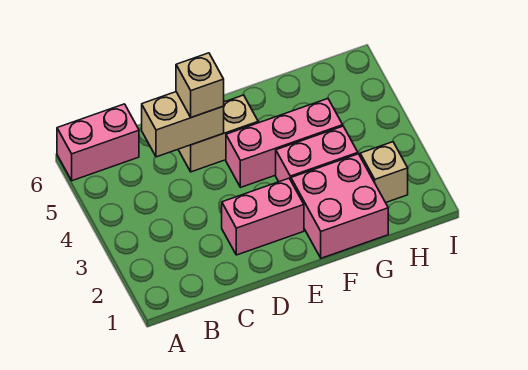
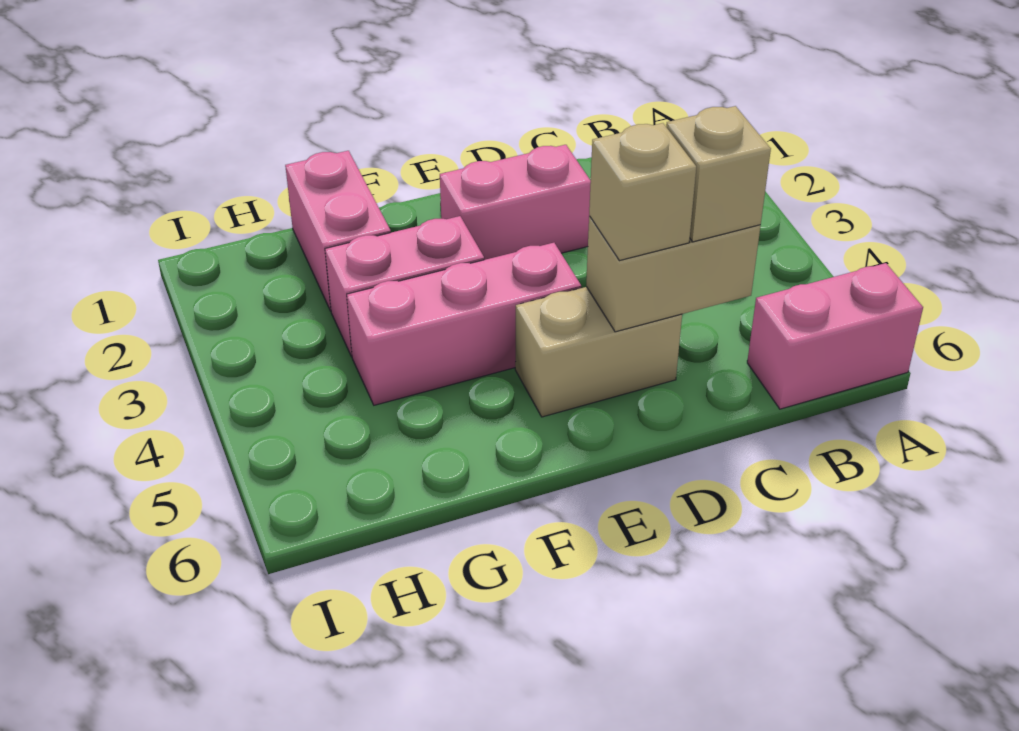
pink 2x2 brick [291,154,388,258] -> pink 1x2 brick [285,151,391,311]
tan 1x1 brick [360,142,408,203] -> tan 1x1 brick moved to [666,106,771,242]

